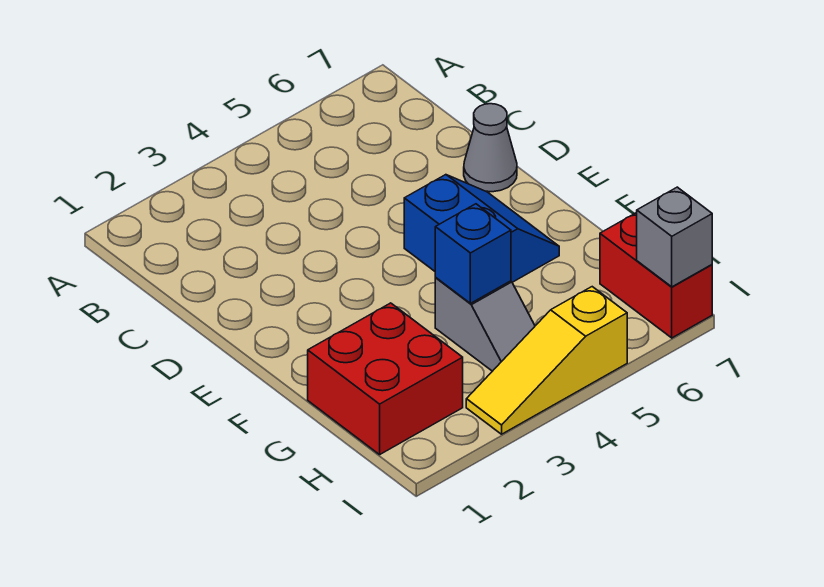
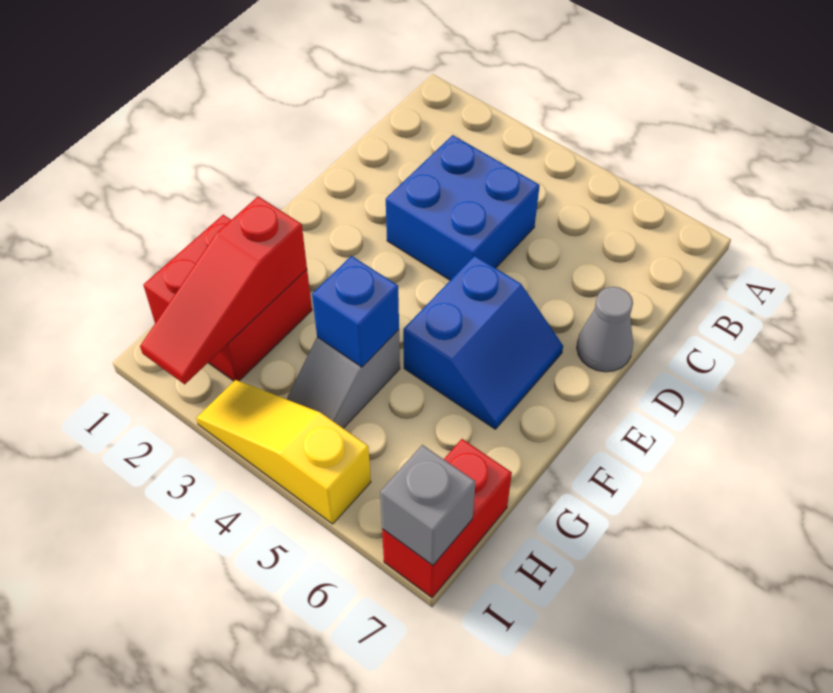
none -> blue 2x2 brick [386,135,540,280]
none -> red 1x3 slope [140,196,307,384]

